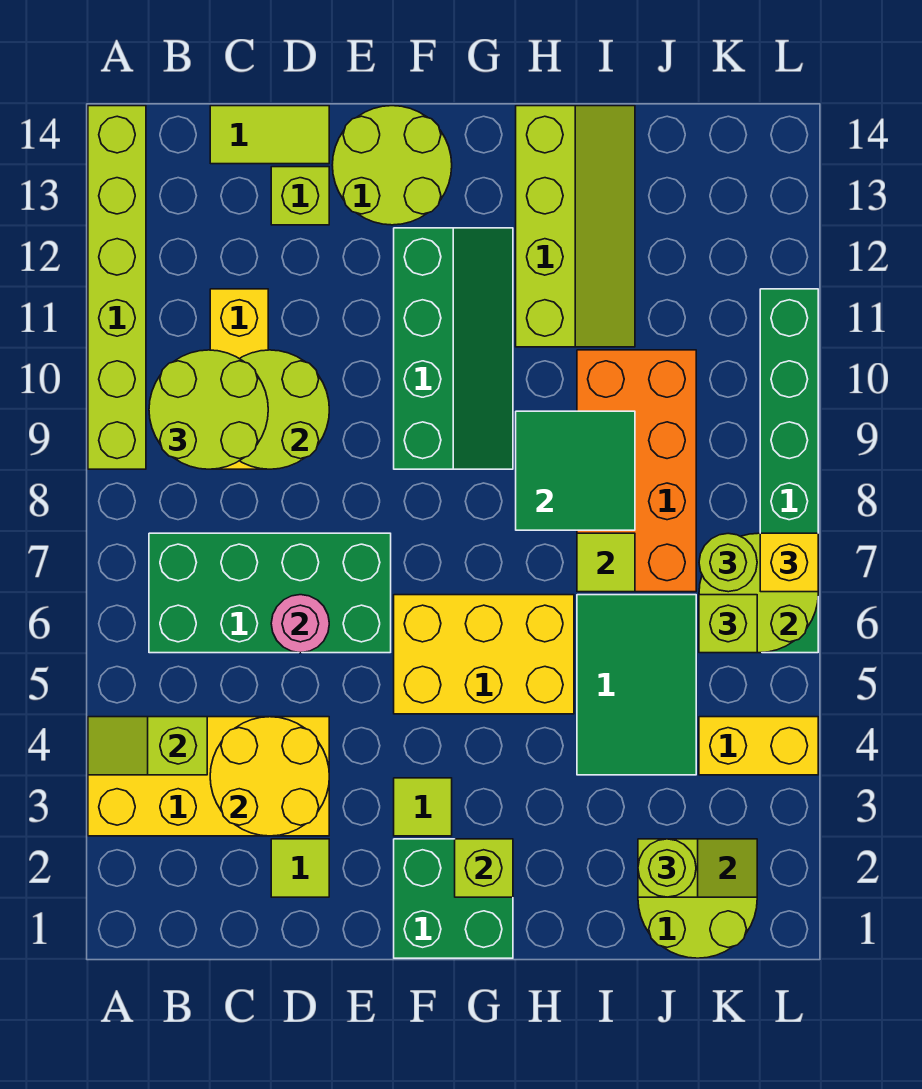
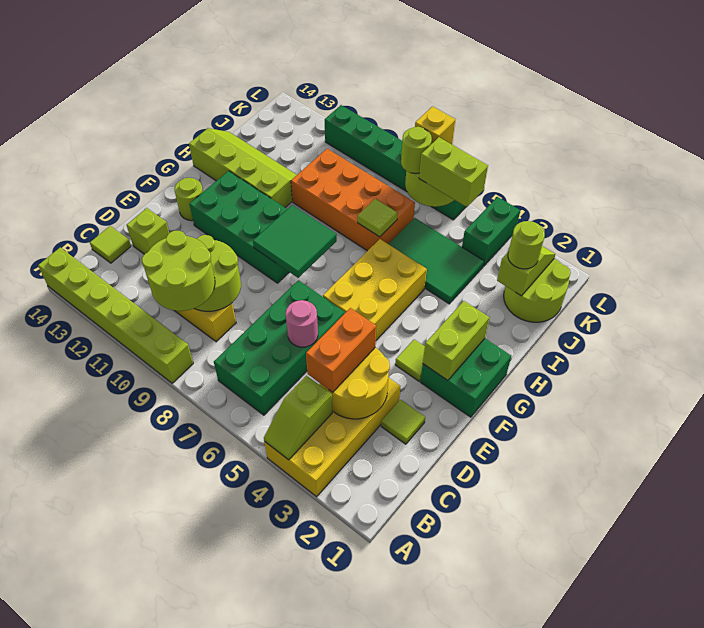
none -> orange 1x2 brick [306,308,376,392]
lime 1x2 tile [210,106,329,164] -> lime 1x1 tile [90,226,131,263]
lime 2x2 round brick [332,106,452,225] -> lime 1x1 round brick [175,178,203,221]
green 2x4 slope [394,228,513,469] -> green 2x4 brick [189,171,289,283]
lime 1x1 brick [455,839,513,897] -> lime 1x2 brick [423,301,489,380]
green 2x2 tile [516,411,635,530] -> green 2x2 tile moved to [253,205,337,278]
yellow 1x2 brick [699,717,818,775] -> green 1x2 brick [462,197,520,266]
lime 1x1 brick [699,595,757,653] -> lime 1x2 brick [419,137,488,207]

